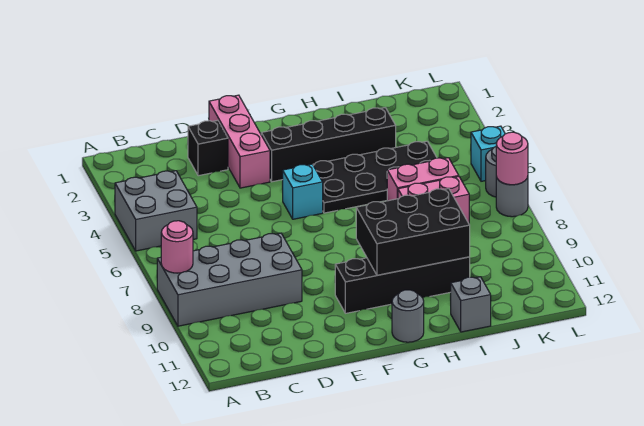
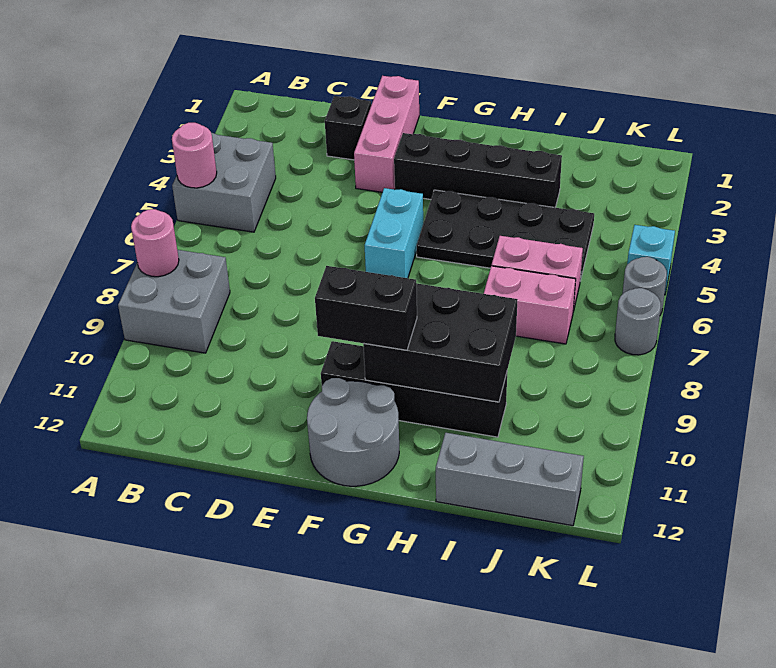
grey 2x4 brick [157,233,302,326] -> grey 2x2 brick [118,250,230,353]
cyan 1x1 brick [282,164,323,219] -> cyan 1x2 brick [365,188,423,278]
none -> black 1x2 brick [315,266,417,350]
grey 1x1 round brick [392,290,424,342] -> grey 2x2 round brick [307,378,399,486]
grey 1x1 brick [450,277,491,332] -> grey 1x3 brick [436,433,584,526]
pink 1x1 round brick [496,132,528,185] -> pink 1x1 round brick moved to [172,123,217,188]

